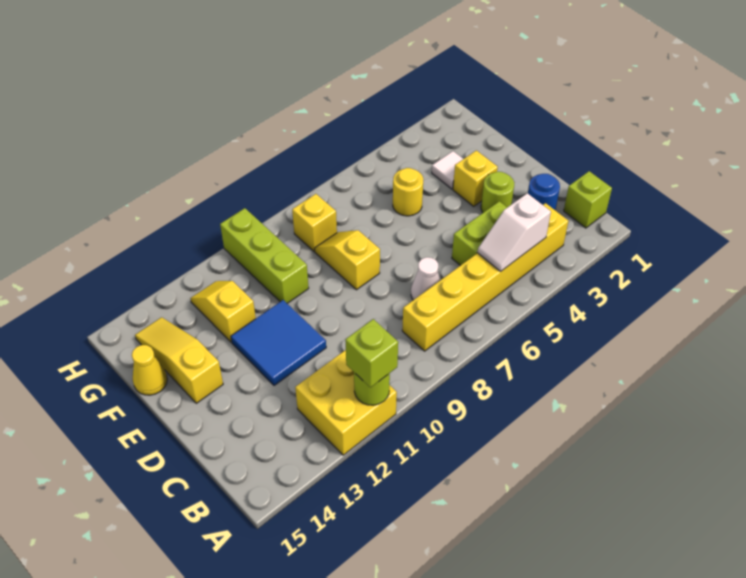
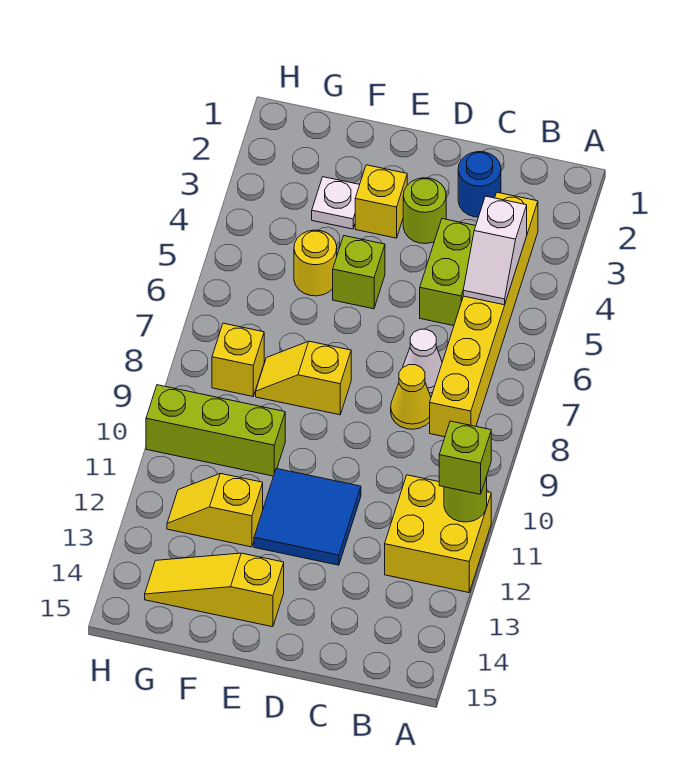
lime 1x1 brick [564,171,612,228] -> lime 1x1 brick moved to [333,236,385,309]
white 1x1 tile [432,151,463,189] -> white 1x1 plate [312,177,360,229]
yellow 1x1 cone [132,345,167,395] -> yellow 1x1 cone moved to [391,365,431,429]

